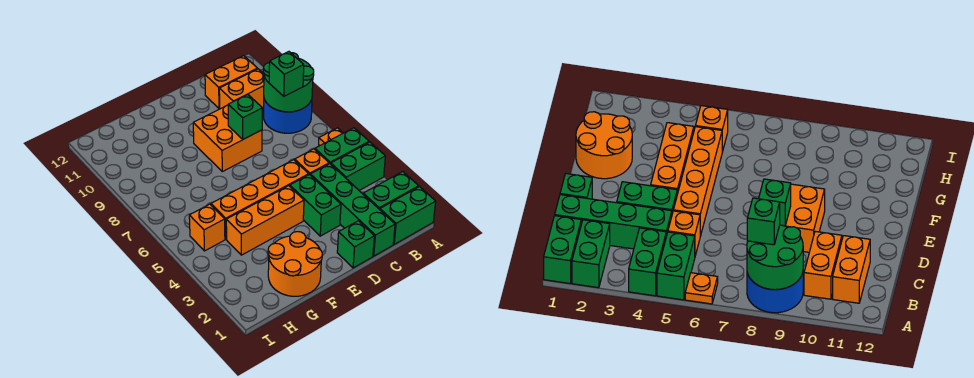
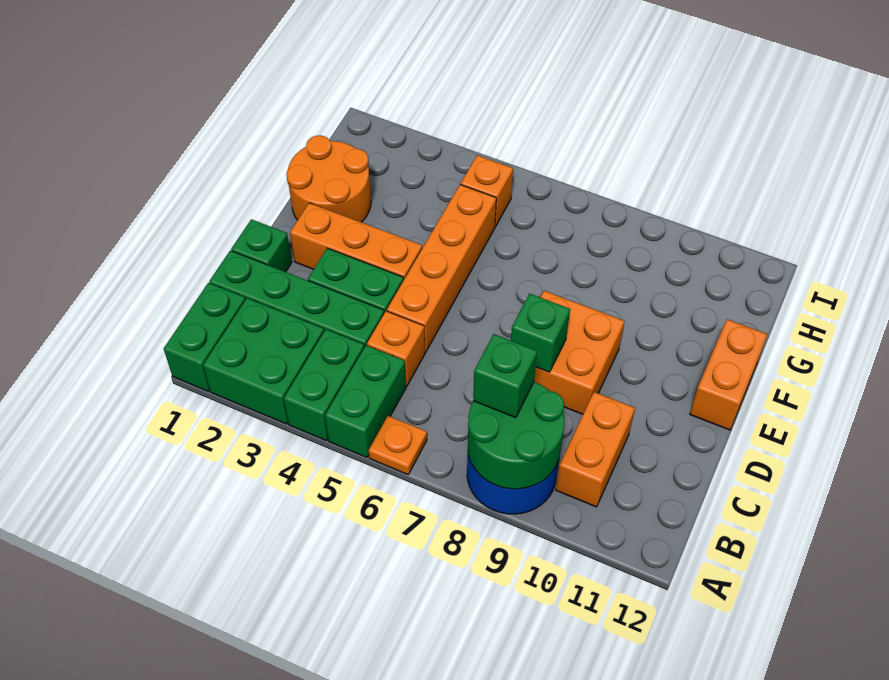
green 1x2 brick [363,172,419,210] -> green 2x2 brick [203,298,324,424]
orange 1x2 brick [205,56,257,108] -> orange 1x2 brick moved to [690,319,767,430]
orange 1x3 brick [226,186,304,255] -> orange 1x3 brick turned to [290,203,422,280]

